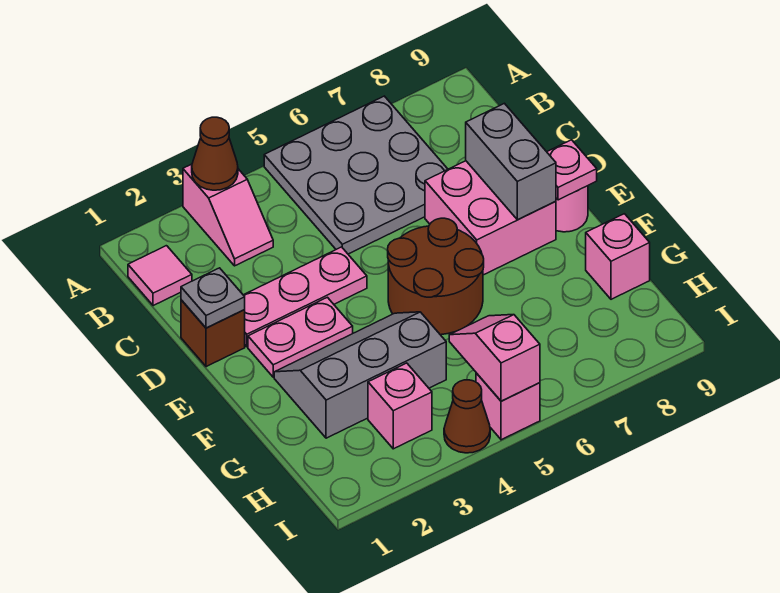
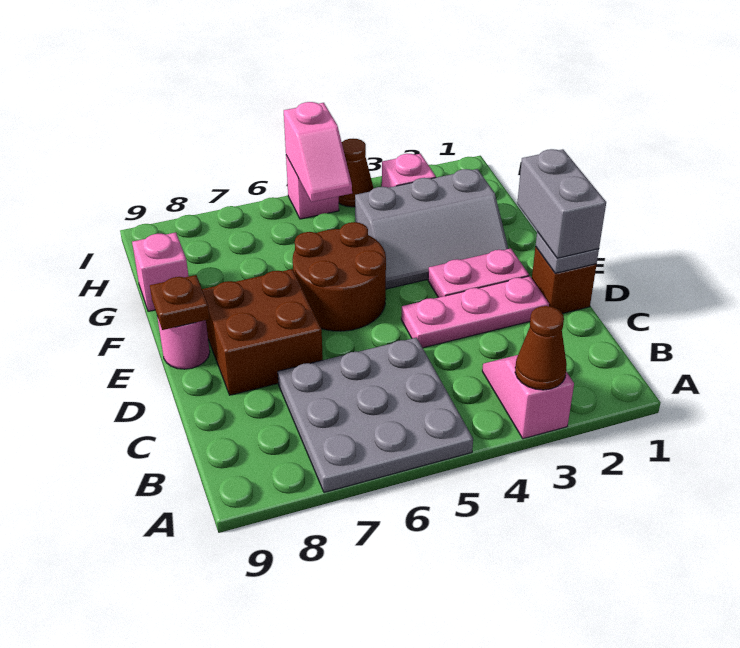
pink 1x1 tile [128,246,192,306] -> none
pink 2x2 brick [425,161,556,275] -> brown 2x2 brick [202,269,323,395]
grey 1x2 brick [466,103,556,220] -> grey 1x2 brick moved to [517,149,606,258]
pink 1x1 plate [547,140,597,200] -> brown 1x1 plate [150,275,210,330]

